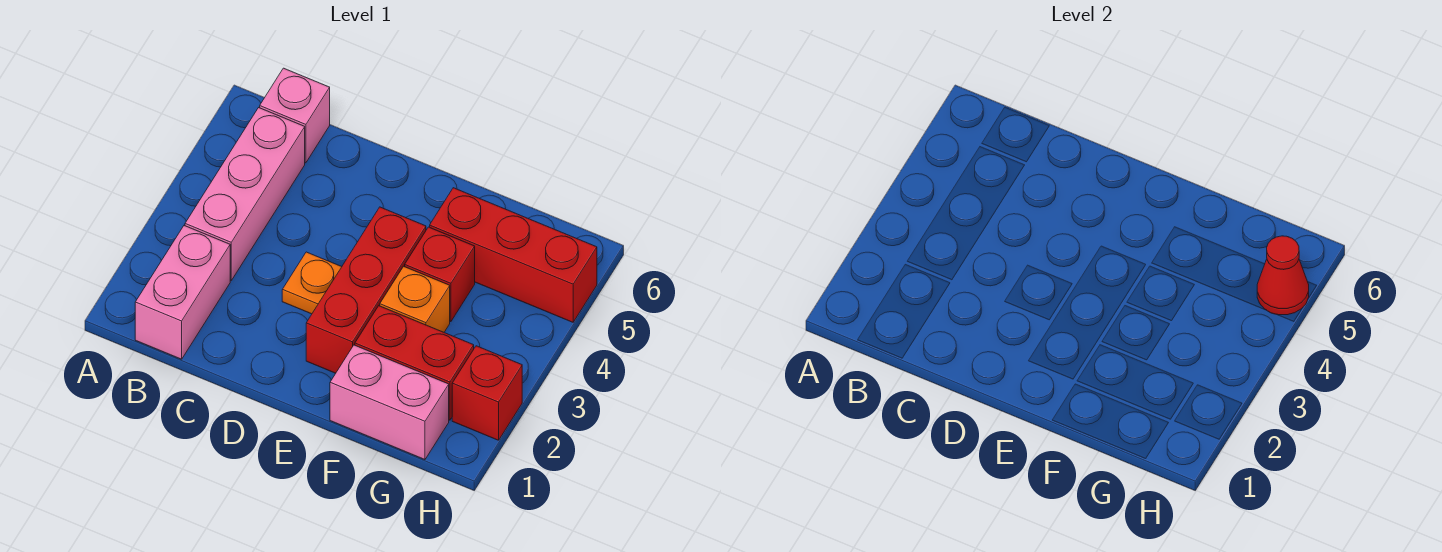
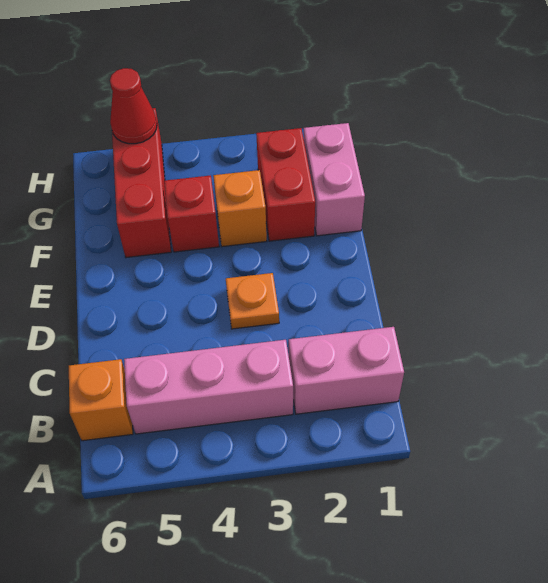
pink 1x1 brick [260,68,330,163] -> orange 1x1 brick [69,359,133,441]
red 1x3 brick [306,207,426,373] -> none
red 1x1 brick [452,346,522,440] -> none

